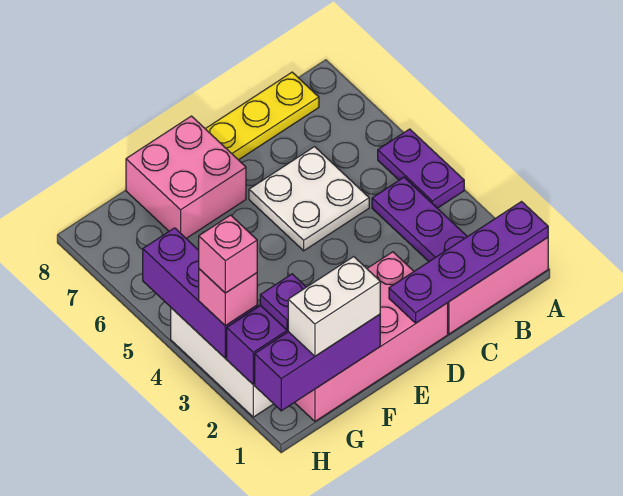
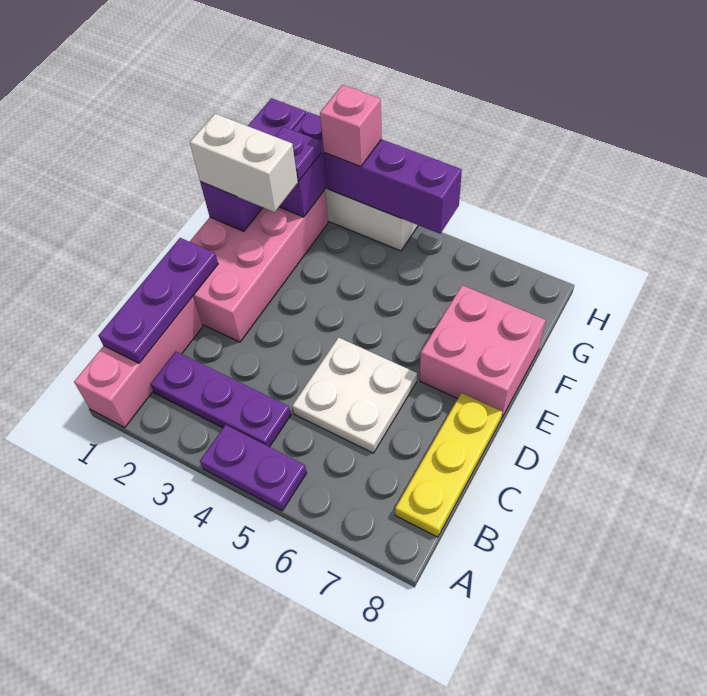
purple 1x4 plate [389,202,548,323] -> purple 1x3 plate [99,238,218,363]
white 1x2 brick [288,257,380,356] -> white 1x2 brick turned to [190,114,298,212]
pink 1x1 brick [198,215,257,293] -> none

